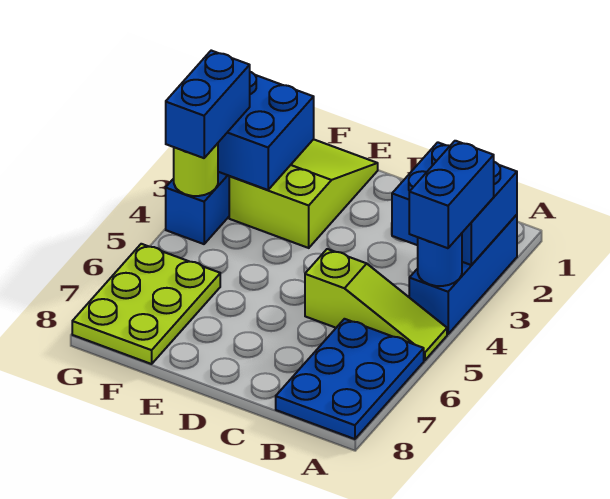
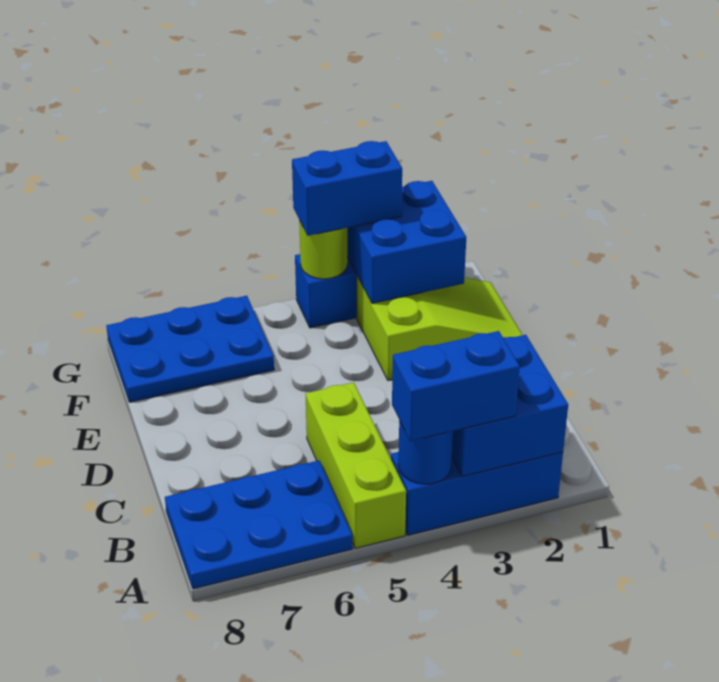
lime 1x3 slope [305,249,447,360] -> lime 1x3 brick [305,382,406,548]
lime 2x3 plate [72,244,220,364] -> blue 2x3 plate [106,296,274,402]

